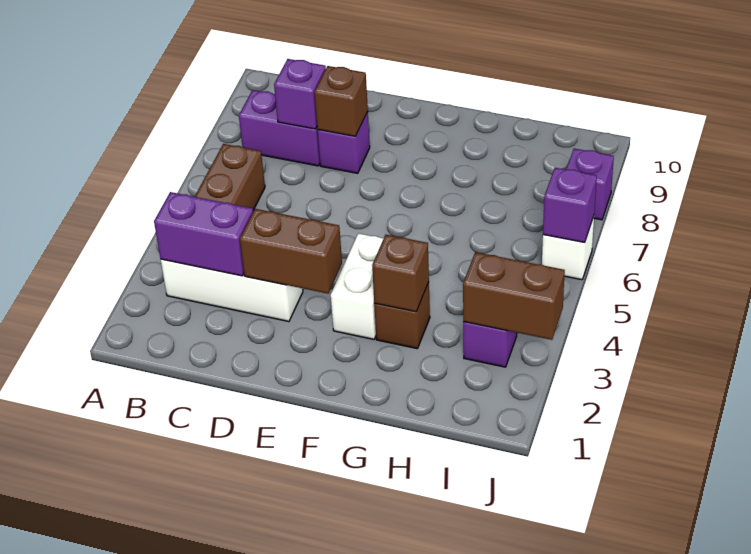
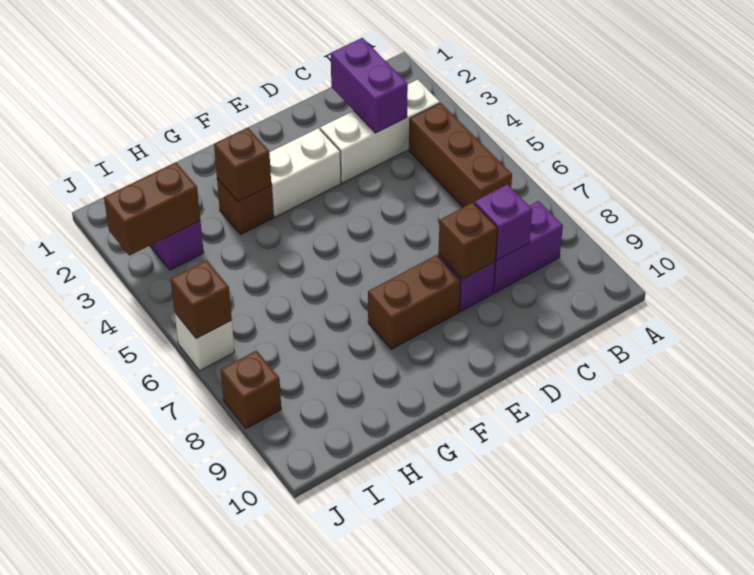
purple 1x2 brick [154,192,253,276] -> purple 1x2 brick turned to [331,38,408,133]
brown 1x2 brick [240,209,342,294] -> brown 1x2 brick moved to [368,255,461,349]
white 1x2 brick [331,233,384,339] -> white 1x2 brick turned to [269,128,341,217]
purple 1x1 brick [543,168,597,243] -> brown 1x1 brick [171,260,232,339]
purple 1x1 brick [566,149,614,220] -> brown 1x1 brick [221,350,281,429]

